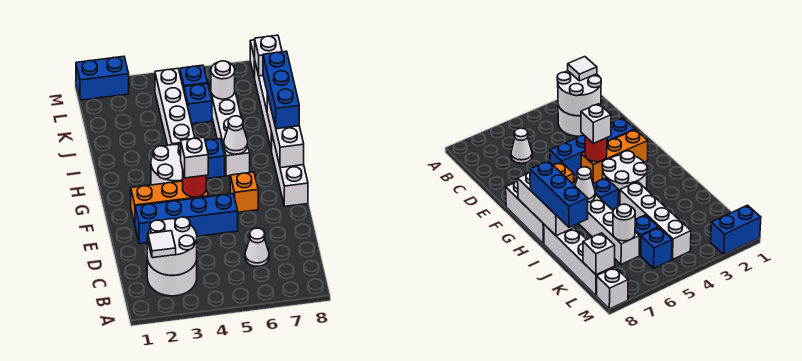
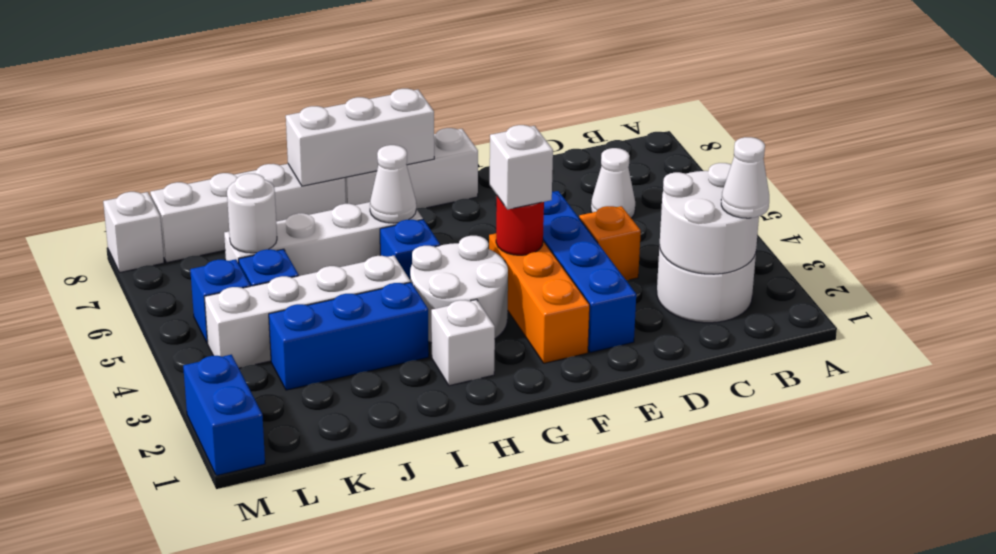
white 1x1 tile [148,231,176,258] -> white 1x1 cone [721,137,769,218]
orange 1x1 brick [230,172,258,212] -> orange 1x1 brick moved to [579,206,641,280]
blue 1x3 brick [263,51,299,129] -> blue 1x3 brick moved to [269,283,429,390]
white 1x1 brick [255,35,282,76] -> white 1x1 brick moved to [431,299,495,386]

